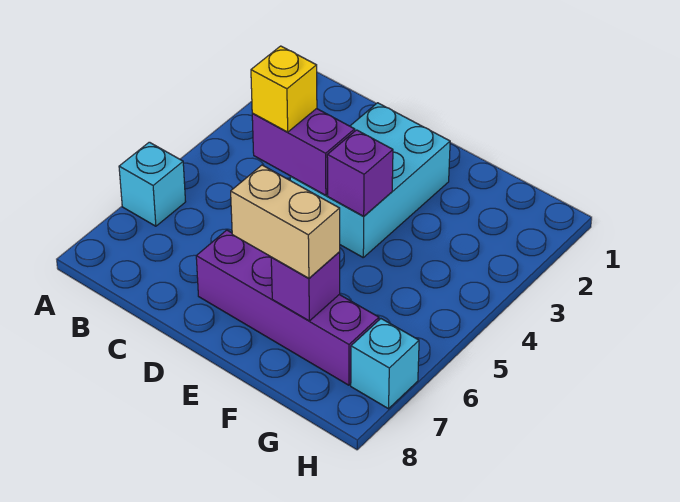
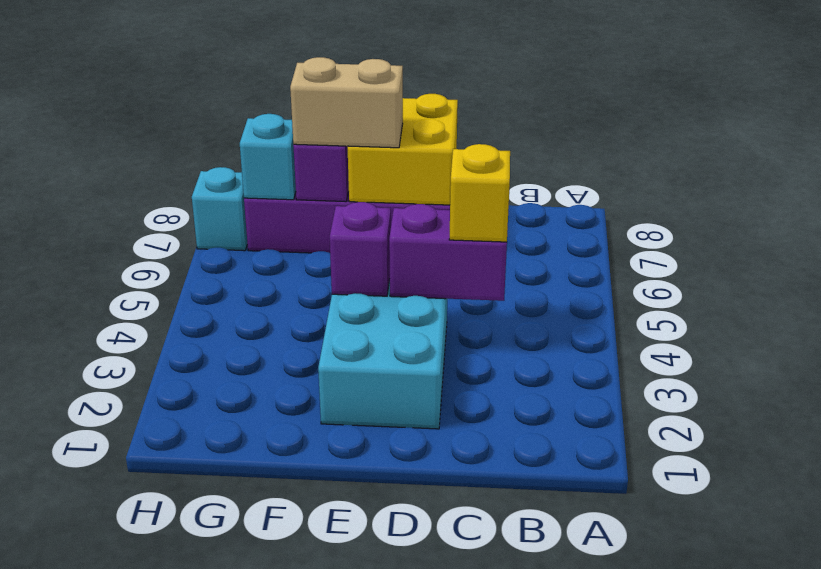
cyan 1x1 brick [119,142,186,226] -> cyan 1x1 brick moved to [240,114,296,200]
none -> yellow 2x2 brick [348,94,458,205]

